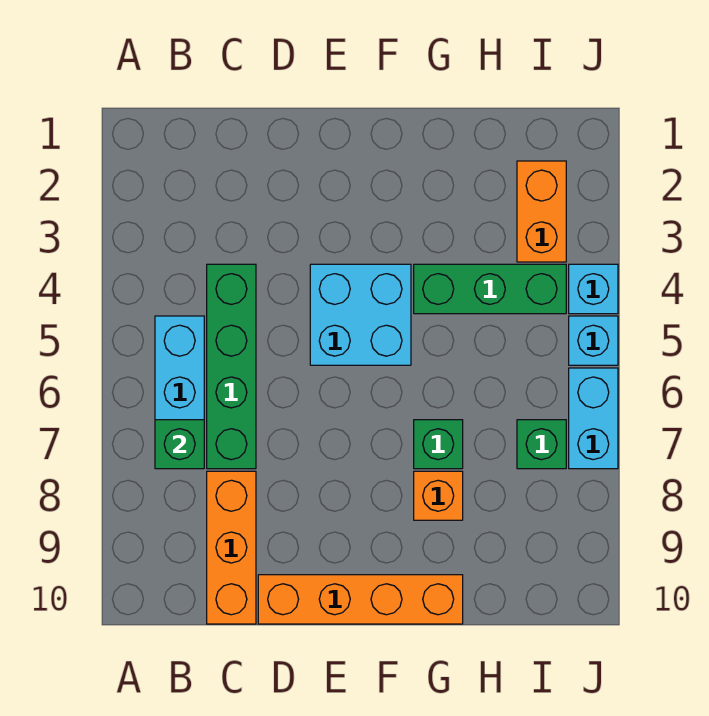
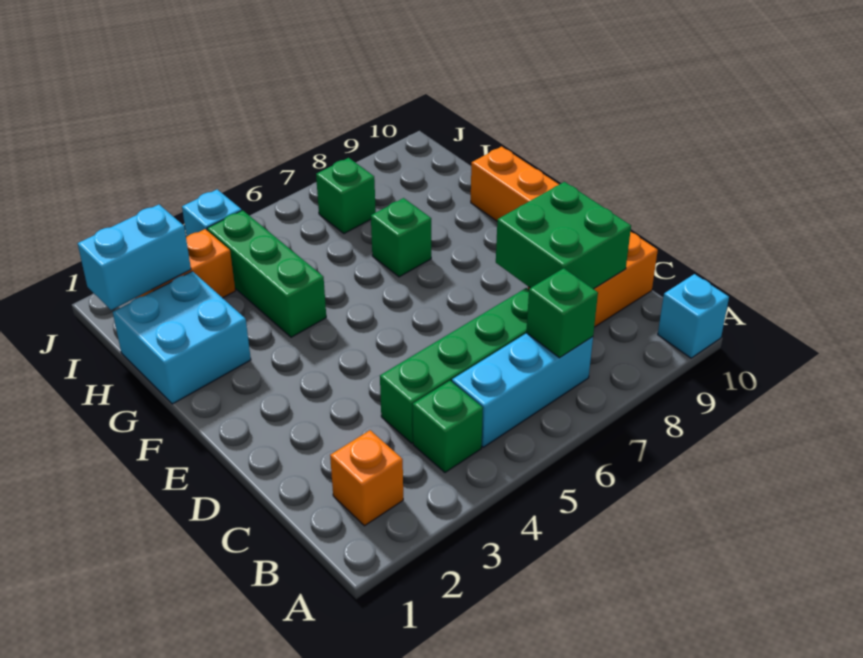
none -> green 1x1 brick [413,381,483,473]
none -> green 2x2 brick [496,182,631,289]
cyan 2x2 brick [310,264,411,365] -> cyan 2x2 brick moved to [113,271,251,404]
orange 1x1 brick [414,471,463,520] -> orange 1x1 brick moved to [330,430,403,526]
cyan 1x1 brick [569,316,618,365] -> cyan 1x1 brick moved to [658,274,729,358]
cyan 1x2 brick [569,368,618,469] -> cyan 1x2 brick moved to [78,205,191,310]

